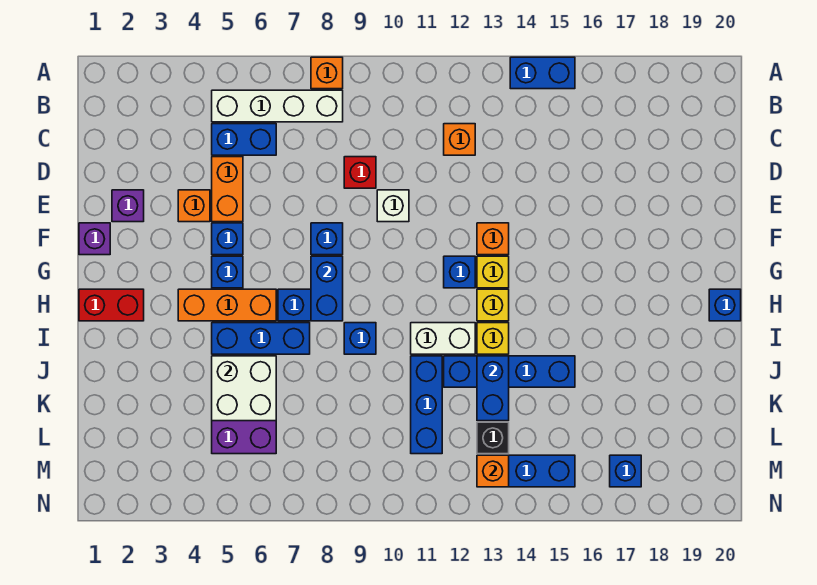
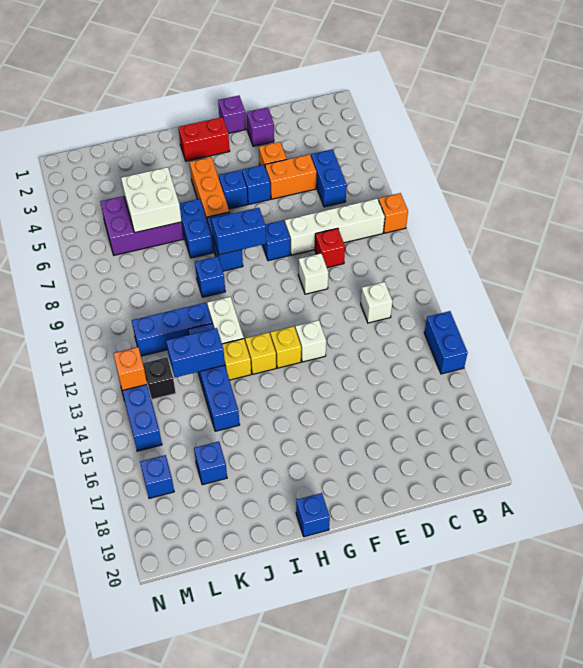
white 1x4 brick [212,90,343,122] -> white 1x4 brick turned to [285,198,385,255]
orange 1x1 brick [444,124,475,155] -> white 1x1 brick [361,282,393,323]
orange 1x1 brick [477,223,509,255] -> white 1x1 brick [295,320,326,362]
blue 1x1 brick [444,256,475,288] -> blue 1x1 brick moved to [194,442,227,485]
red 1x2 brick [79,289,144,321] -> red 1x2 brick turned to [179,117,230,161]
blue 1x3 brick [212,323,310,354] -> blue 1x2 brick [179,199,213,258]

